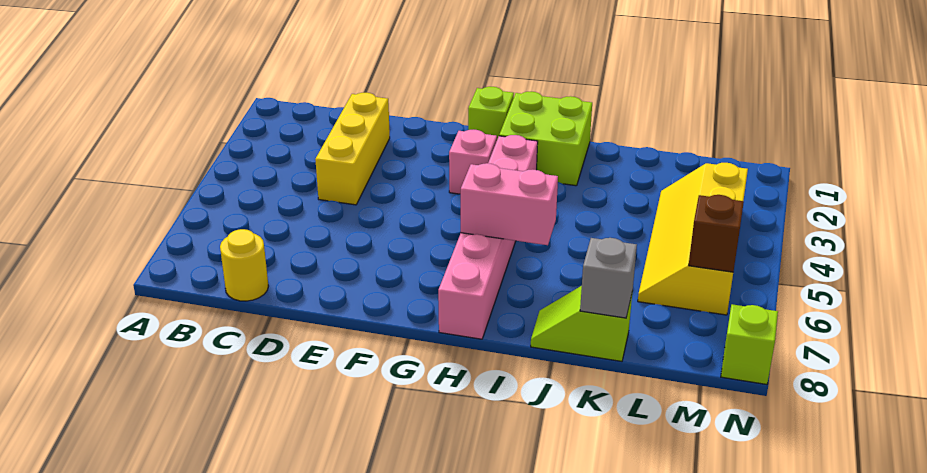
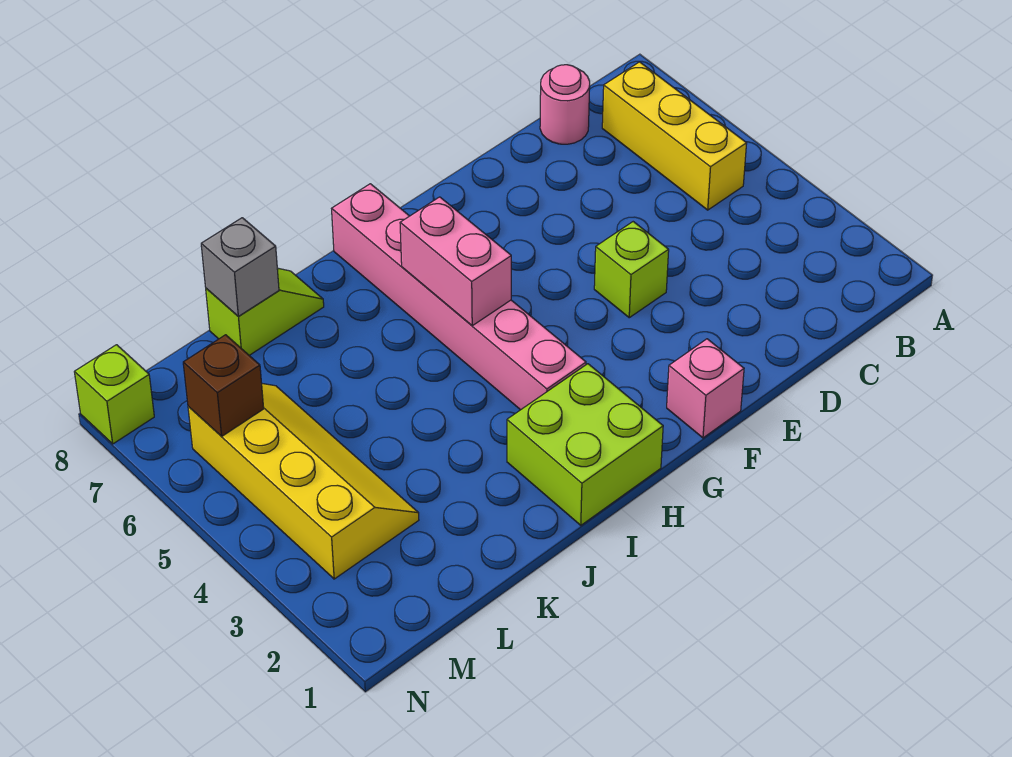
yellow 1x1 round brick [220,229,268,301] -> pink 1x1 round brick [540,65,590,144]
yellow 1x3 brick [315,93,390,205] -> yellow 1x3 brick moved to [602,62,747,210]
lime 1x1 brick [468,87,514,139] -> lime 1x1 brick moved to [594,222,669,318]
pink 1x1 brick [449,130,497,194] -> pink 1x1 brick moved to [667,339,744,438]
pink 1x2 brick [461,163,558,245] -> pink 1x2 brick turned to [400,197,511,326]

